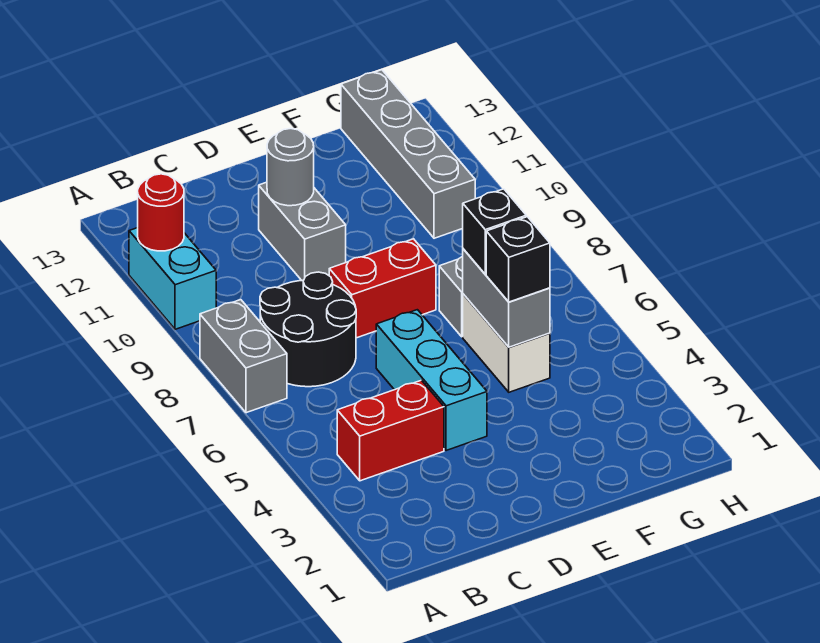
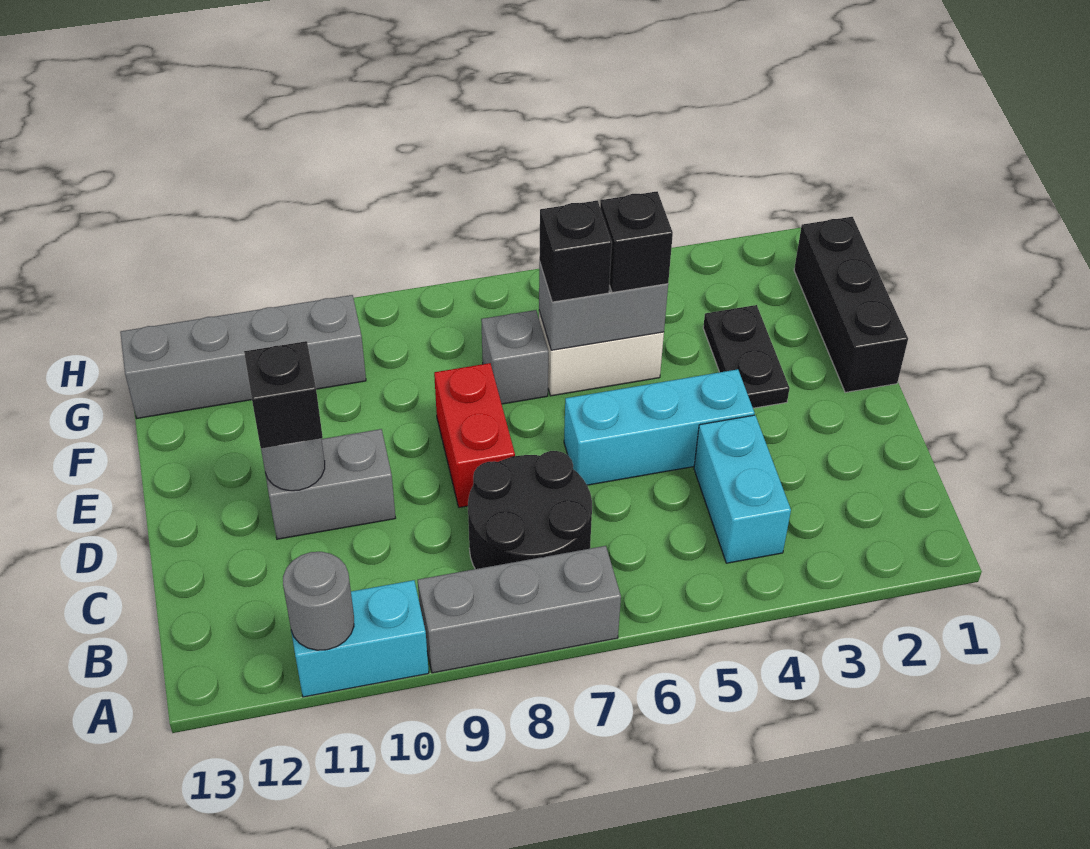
grey 1x2 brick [200,300,287,413] -> grey 1x3 brick [418,546,621,673]
red 1x1 round brick [138,174,184,251] -> grey 1x1 round brick [283,552,354,650]
red 1x2 brick [337,380,444,481] -> cyan 1x2 brick [694,415,791,563]
none -> black 1x1 brick [244,341,323,448]
none -> black 1x3 brick [794,217,908,392]
none -> black 1x2 plate [703,305,790,408]

